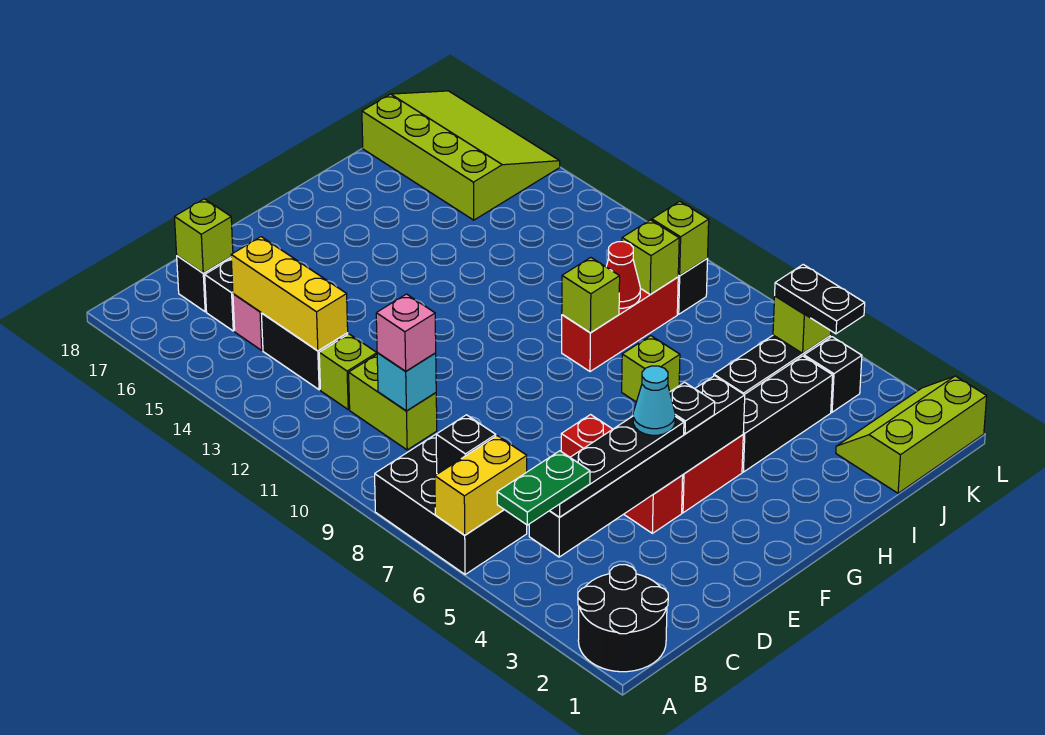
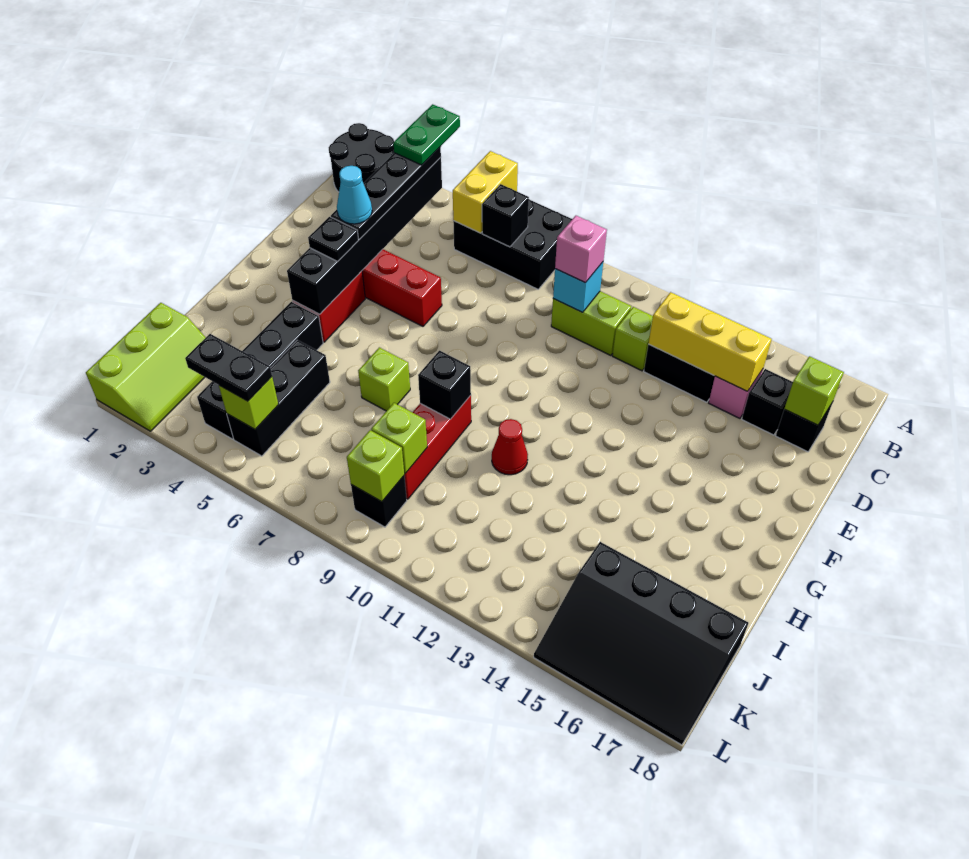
lime 1x1 brick [562,257,620,333] -> black 1x1 brick [418,351,471,419]
red 1x1 cone [606,242,640,308] -> red 1x1 cone moved to [492,419,528,475]
lime 3x4 slope [362,91,560,220] -> black 3x4 slope [534,542,748,745]

